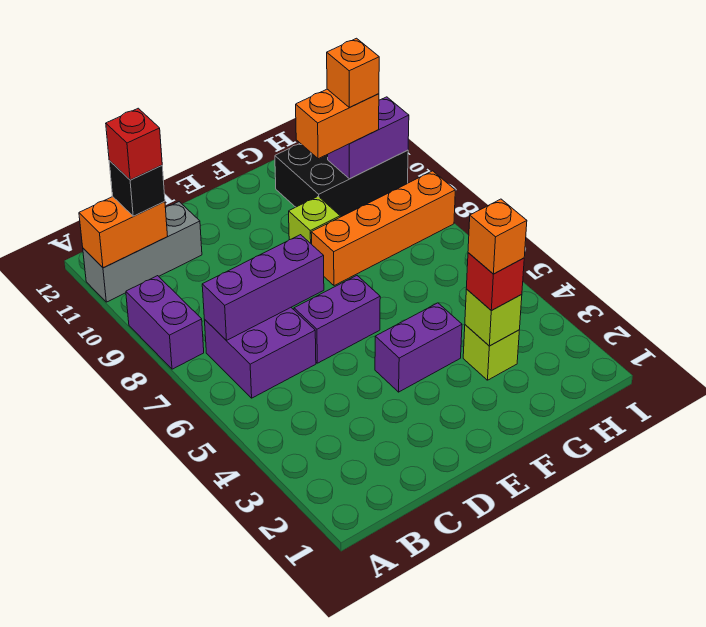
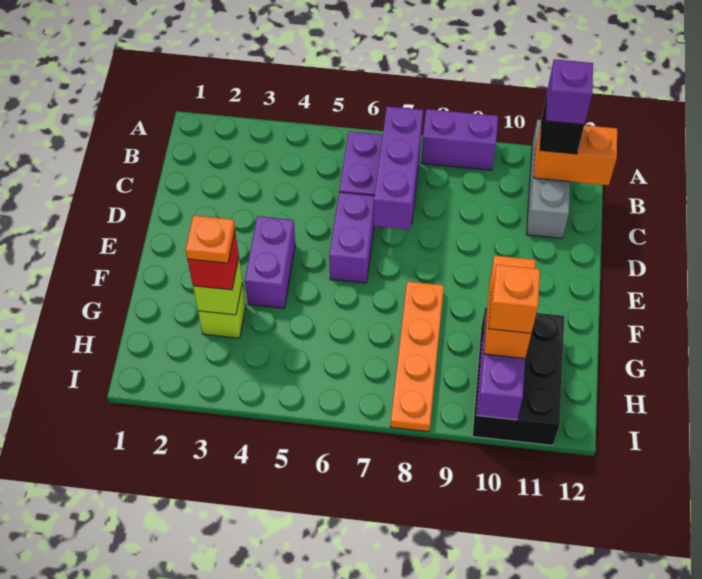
orange 1x2 brick [79,197,168,268] -> orange 1x2 brick turned to [534,124,617,185]
red 1x1 brick [106,108,162,180] -> purple 1x1 brick [546,59,593,125]
orange 1x4 brick [311,171,455,286] -> orange 1x4 plate [390,281,444,432]
lime 1x1 brick [289,196,340,244] -> none
orange 1x1 brick [468,199,527,274] -> orange 1x1 plate [186,215,235,263]

